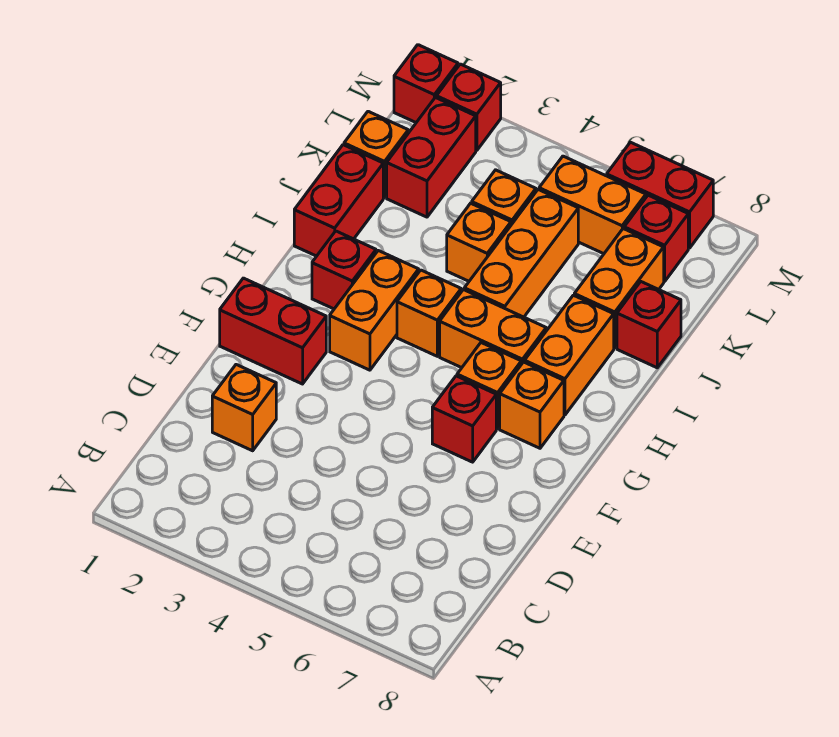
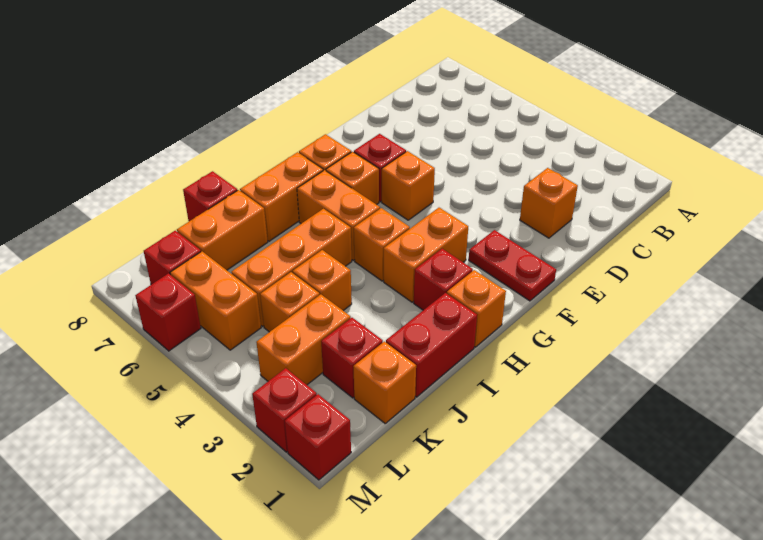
red 1x2 brick [220,278,326,384] -> red 1x2 plate [469,230,556,301]
none -> orange 1x1 brick [382,151,435,220]
none -> orange 1x1 brick [447,270,506,347]
red 1x2 brick [387,97,476,217] -> red 1x1 brick [321,318,383,398]
none -> orange 1x2 brick [256,295,351,385]
red 1x2 brick [607,142,713,248] -> red 1x1 brick [135,274,201,351]

